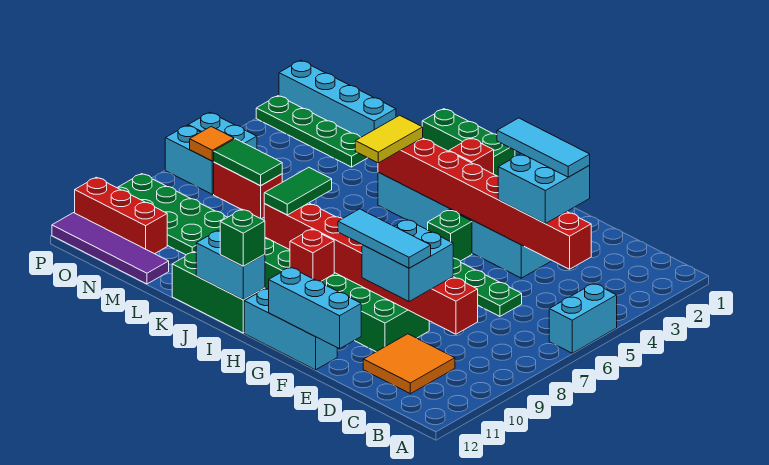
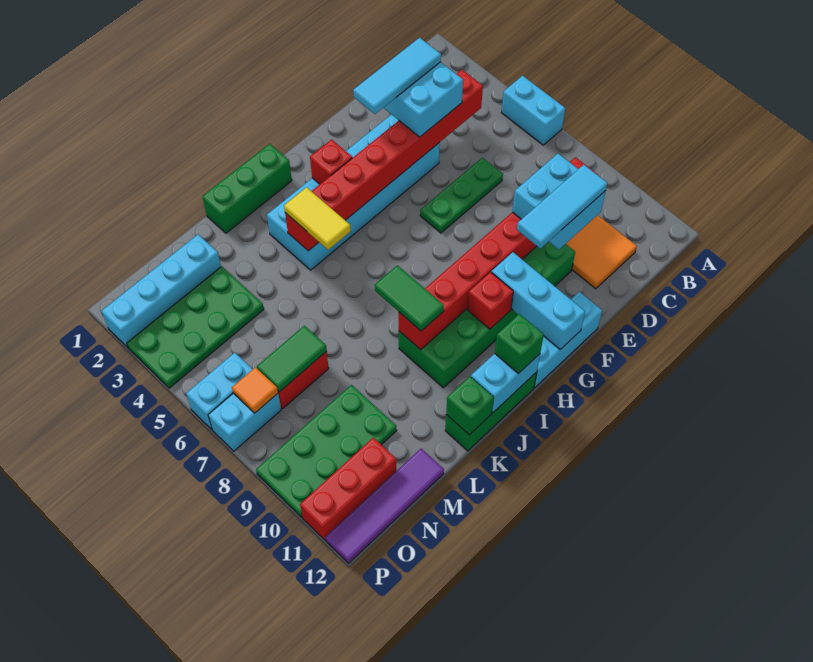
cyan 1x3 brick [269,267,361,349] -> cyan 1x3 brick turned to [491,252,585,349]
green 1x1 brick [428,210,472,261] -> green 1x1 brick moved to [446,376,494,435]
green 1x4 plate [256,96,367,167] -> green 2x4 plate [127,266,264,388]

